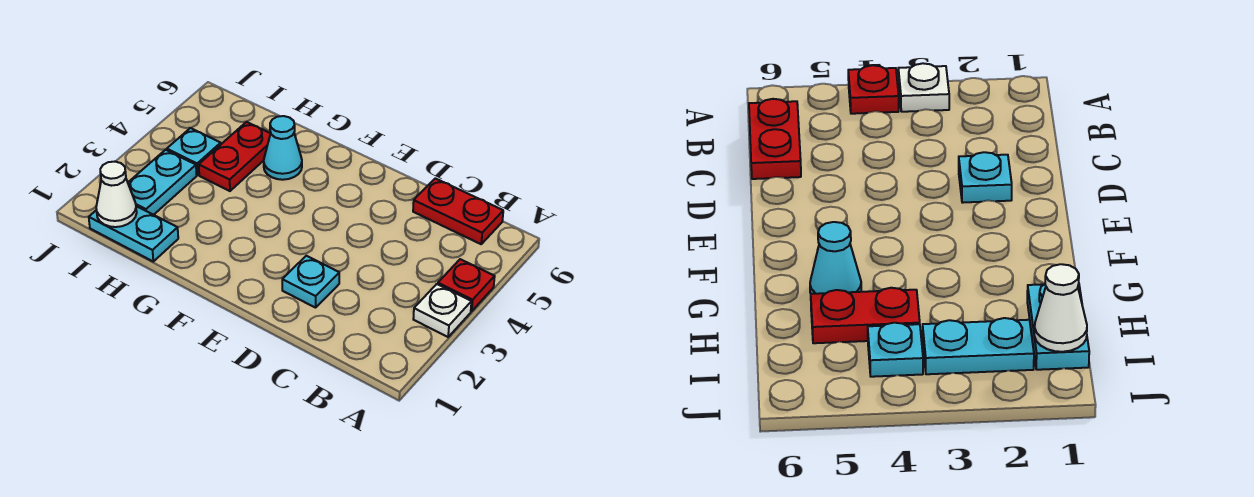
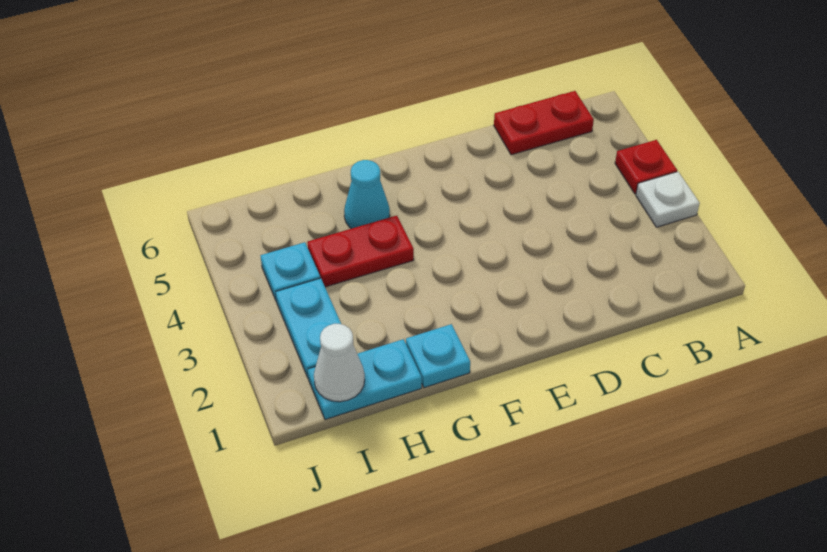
cyan 1x1 plate [282,256,339,308] -> cyan 1x1 plate moved to [406,324,470,388]
red 1x2 plate [199,122,271,191] -> red 1x2 plate turned to [307,216,414,287]

